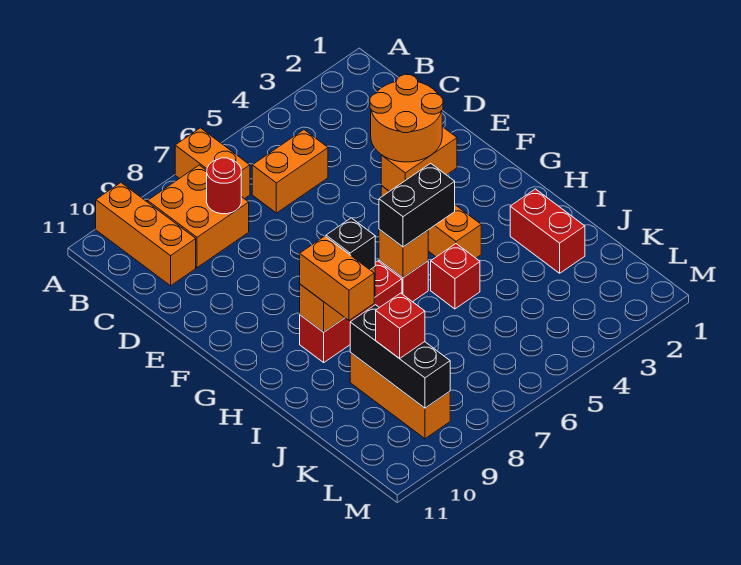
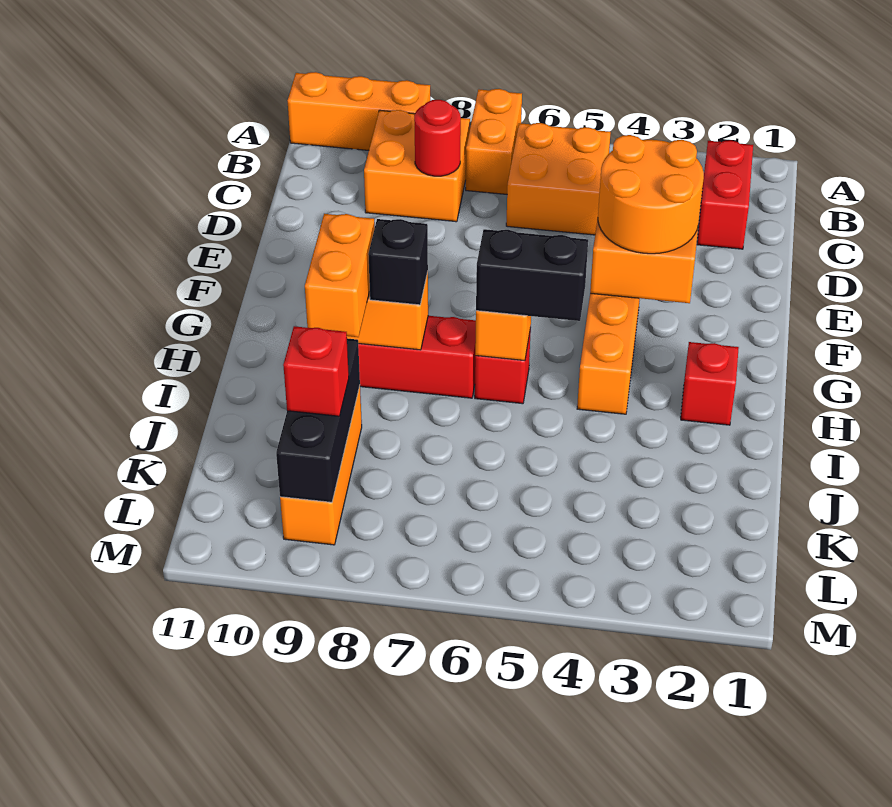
orange 1x3 brick [96,183,196,286] -> orange 1x3 brick turned to [288,72,430,150]
orange 1x2 brick [252,130,328,213] -> orange 2x2 brick [506,123,611,235]
red 1x2 brick [510,189,585,273] -> red 1x2 brick moved to [697,140,753,249]
red 1x1 brick [431,244,480,309] -> red 1x1 brick moved to [681,342,739,425]

